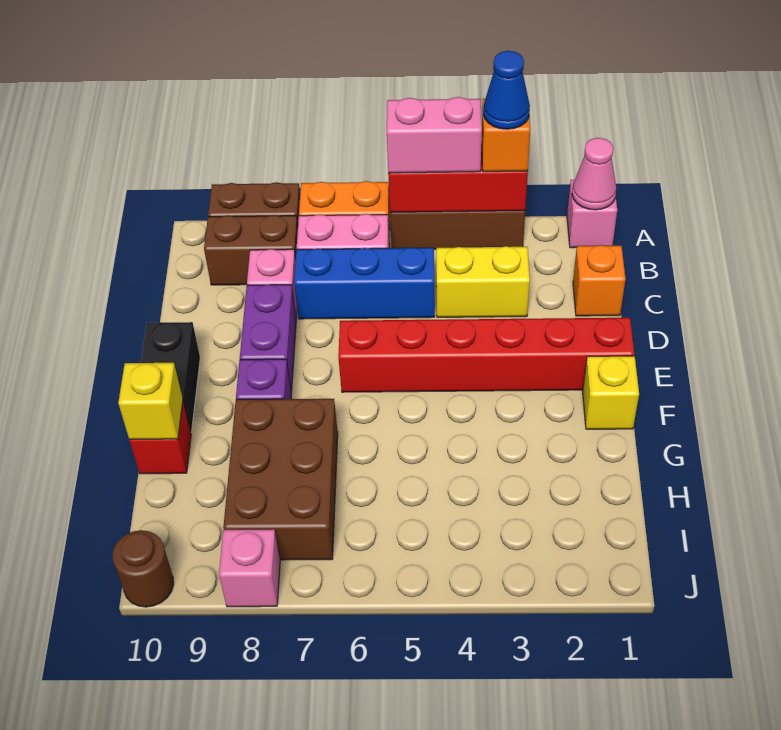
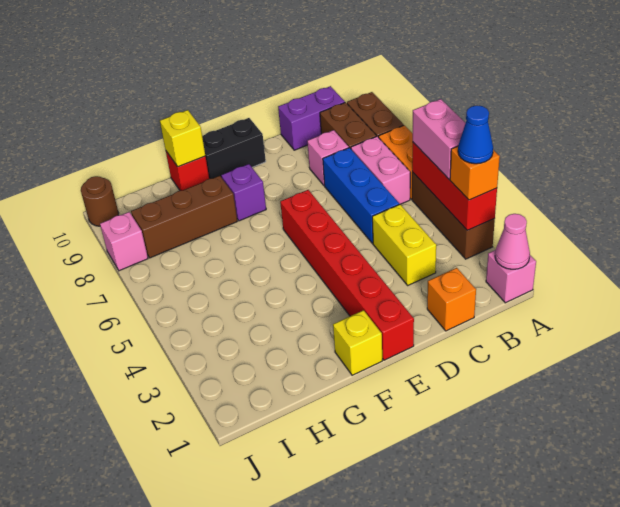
purple 1x2 brick [240,285,296,392] -> purple 1x2 brick moved to [278,86,345,150]
brown 2x3 brick [223,399,338,560] -> brown 1x3 brick [131,176,237,258]

